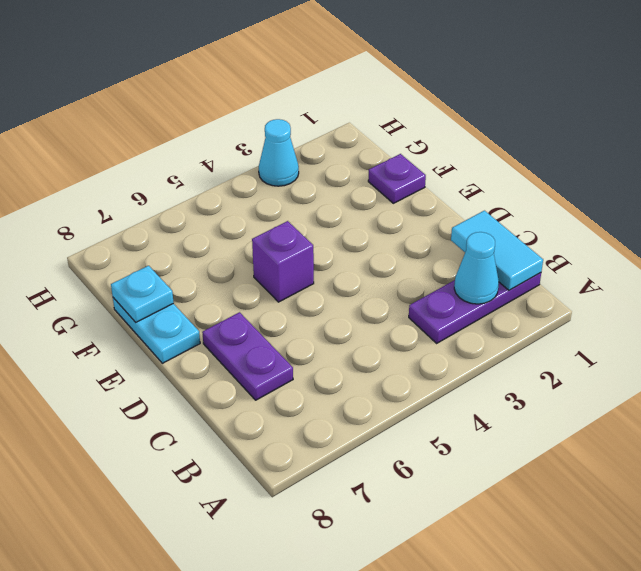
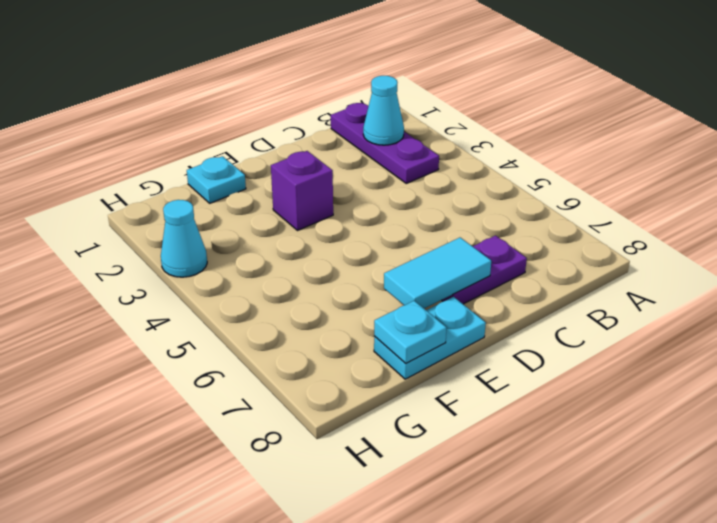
cyan 1x2 tile [451,211,543,290] -> cyan 1x2 tile moved to [384,238,491,309]
purple 1x1 brick [252,221,314,302] -> purple 1x1 brick moved to [271,151,333,230]
purple 1x1 plate [368,154,426,203] -> cyan 1x1 plate [187,156,246,203]

